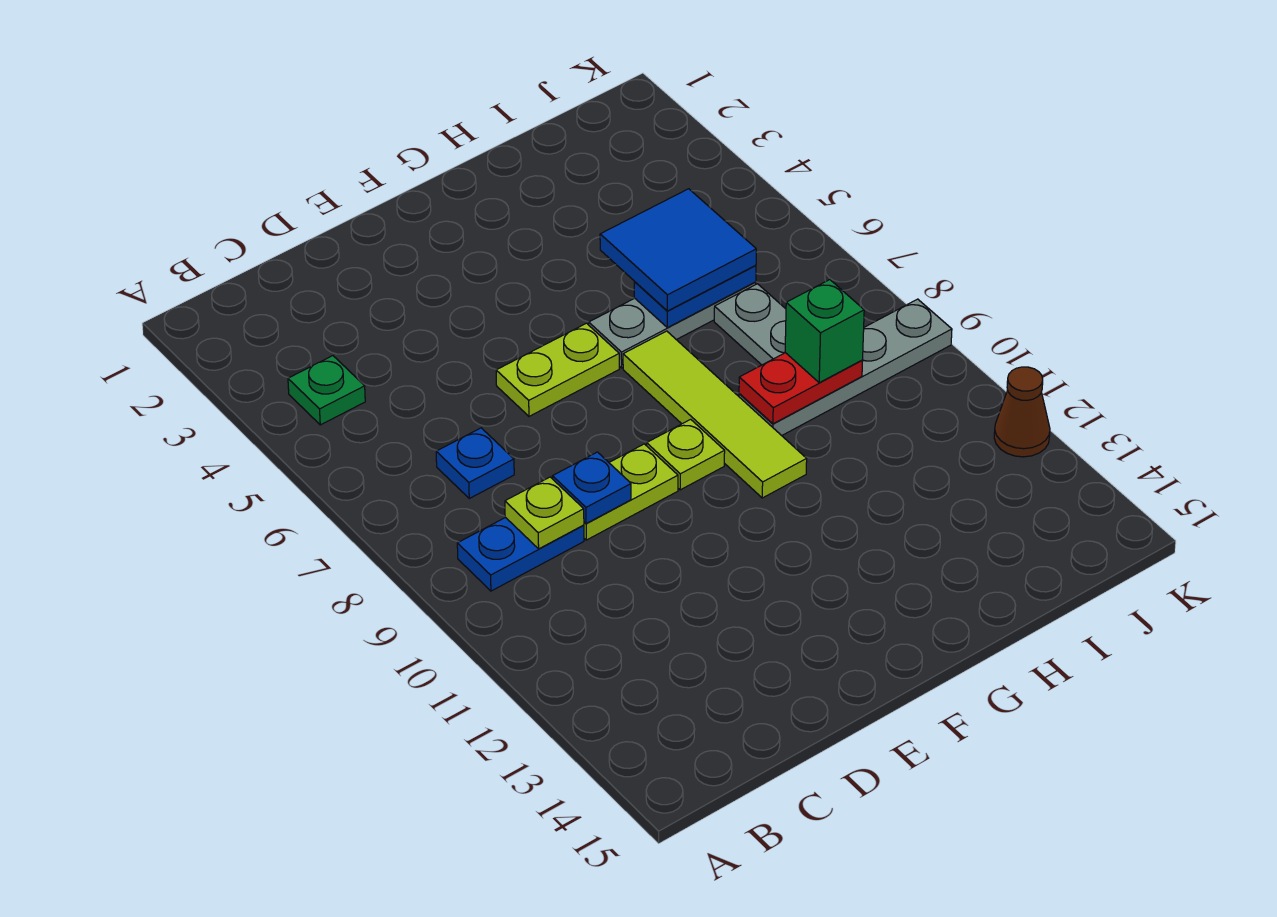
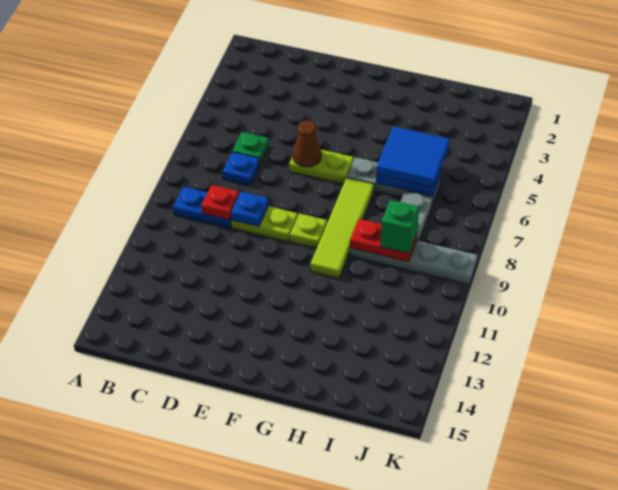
green 1x1 plate [288,356,365,425] -> green 1x1 plate moved to [232,132,269,165]
lime 1x1 plate [505,477,584,549] -> red 1x1 plate [201,185,239,220]
brown 1x1 cone [994,367,1050,457] -> brown 1x1 cone moved to [293,121,321,167]

